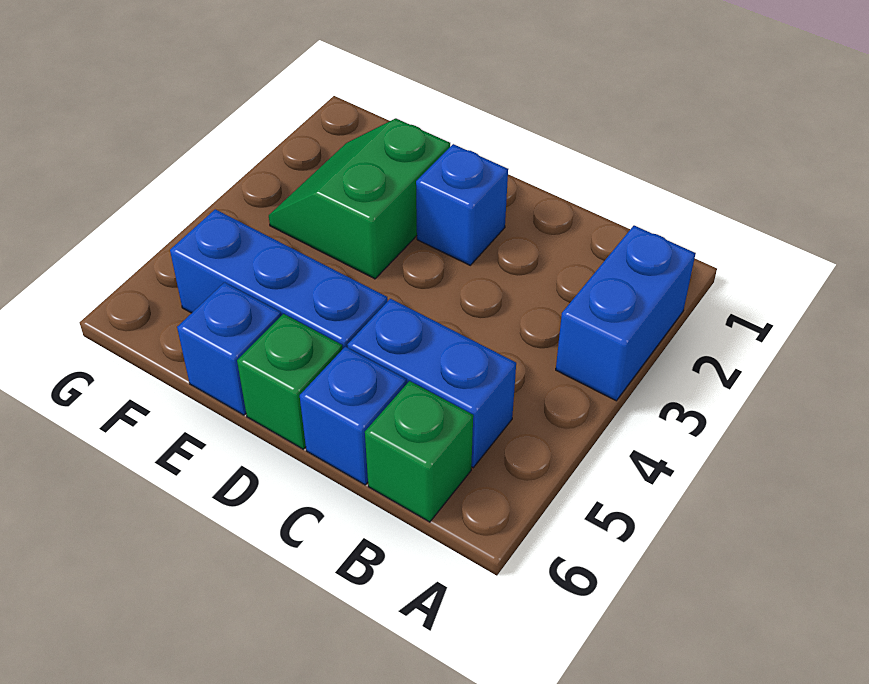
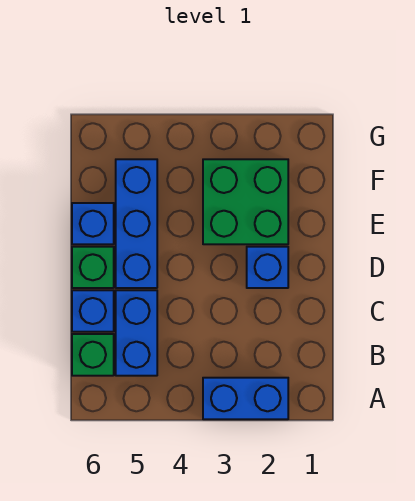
green 2x2 slope [269,119,450,279] -> green 2x2 brick [203,159,288,244]

